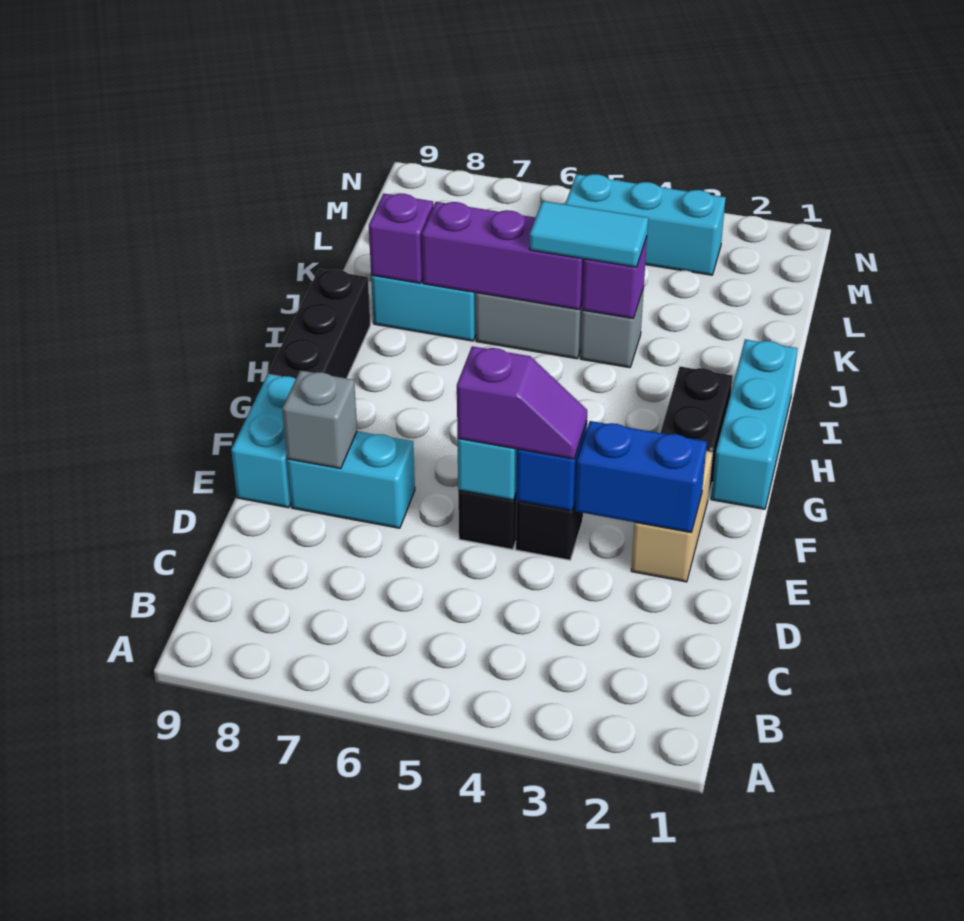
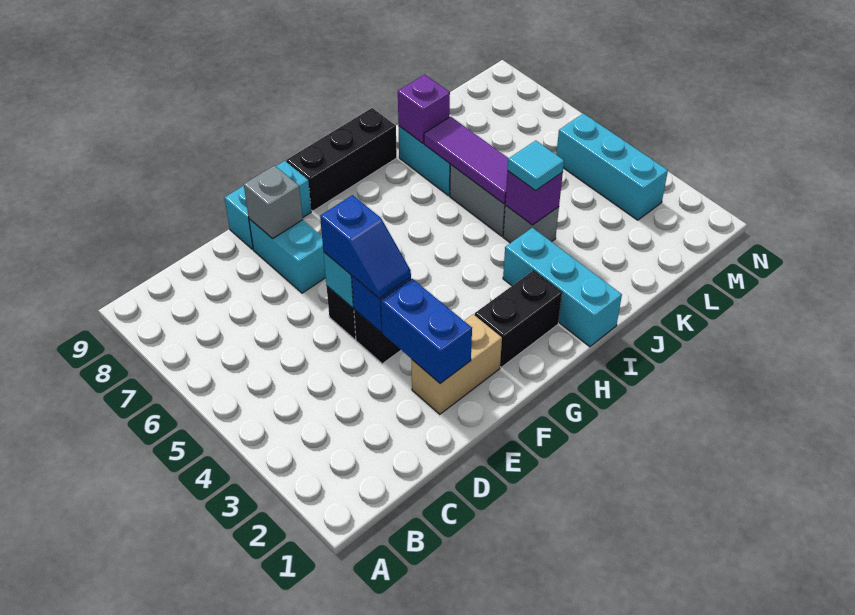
purple 1x2 slope [457,346,587,459] -> blue 1x2 slope [320,195,411,299]
cyan 1x3 brick [711,339,798,509] -> cyan 1x3 brick turned to [503,228,622,347]
cyan 1x2 tile [530,201,648,267] -> cyan 1x1 tile [508,141,564,190]
purple 1x3 brick [422,202,584,310] -> purple 1x3 tile [424,117,509,204]

